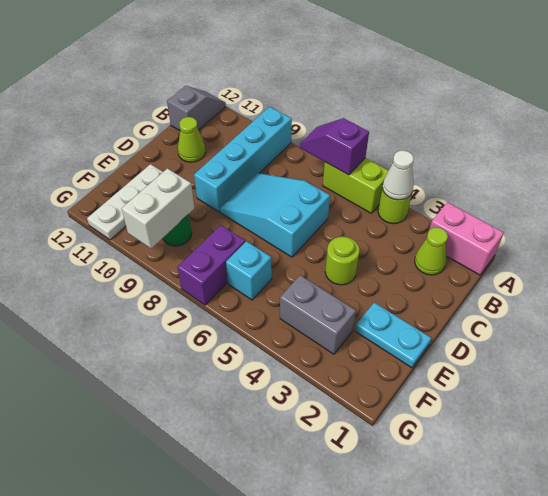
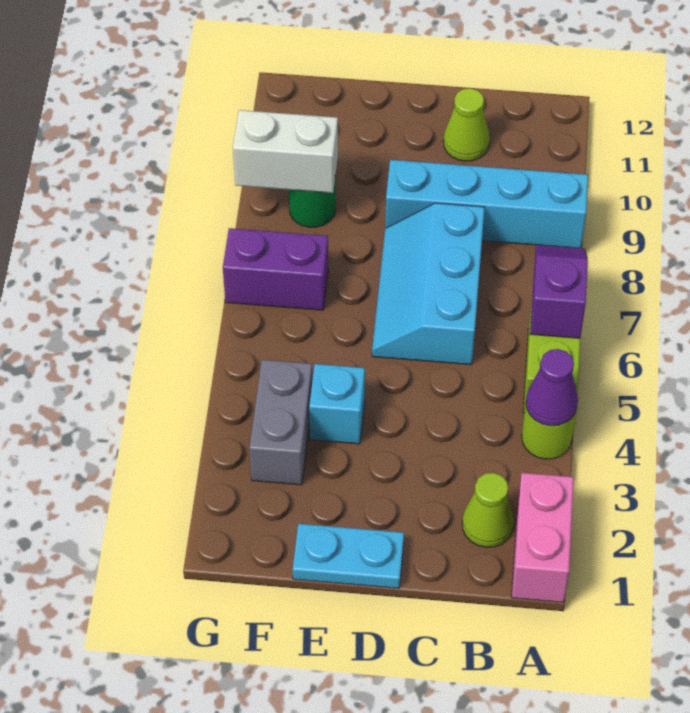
white 1x1 cone [382,151,414,200] -> purple 1x1 cone [526,349,578,426]
grey 1x2 slope [167,86,226,131] -> none
cyan 2x3 slope [220,173,330,257] -> cyan 2x3 slope turned to [372,203,485,365]
lime 1x1 round brick [325,237,360,285] -> none
cyan 1x2 plate [355,303,431,368] -> cyan 1x2 plate turned to [293,524,404,588]
white 1x3 plate [87,164,163,240] -> none
cyan 1x1 brick [226,241,272,300] -> cyan 1x1 brick moved to [309,364,365,444]

